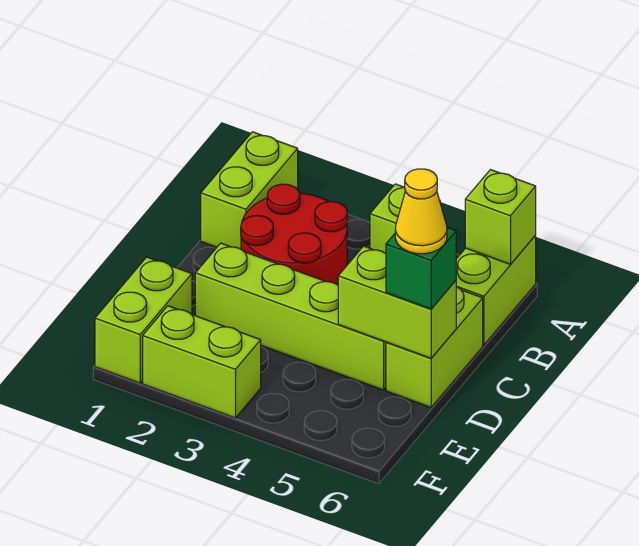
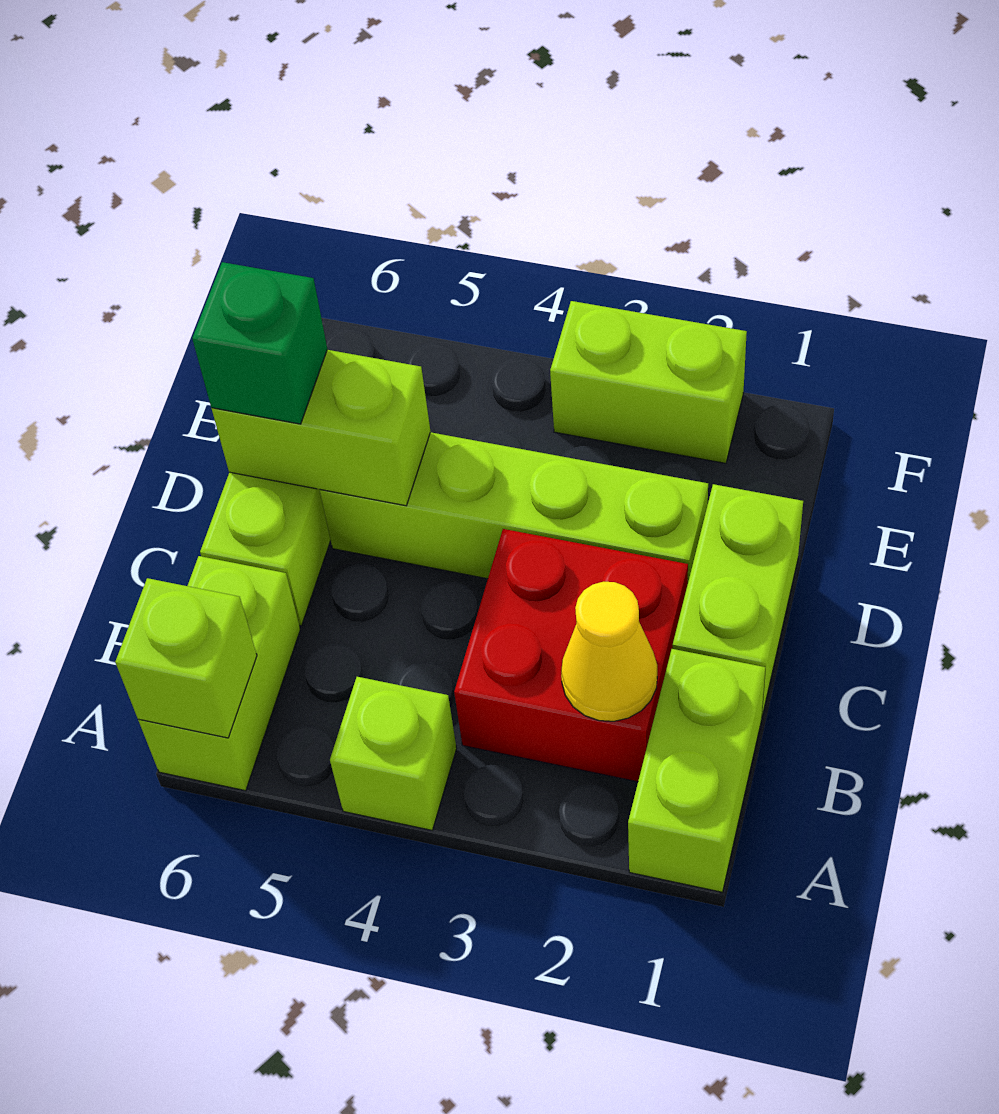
red 2x2 round brick [241,184,348,285] -> red 2x2 brick [454,529,688,782]
yellow 1x1 cone [395,169,447,254] -> yellow 1x1 cone moved to [561,582,657,721]
lime 1x2 brick [95,257,192,383] -> lime 1x2 brick moved to [673,484,803,716]

